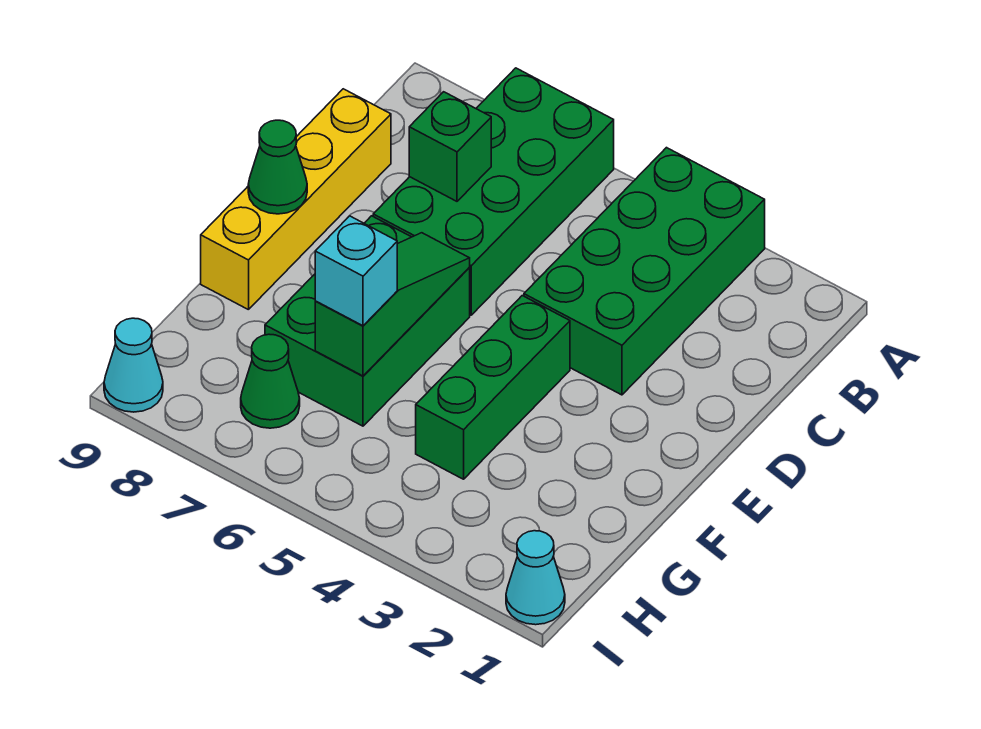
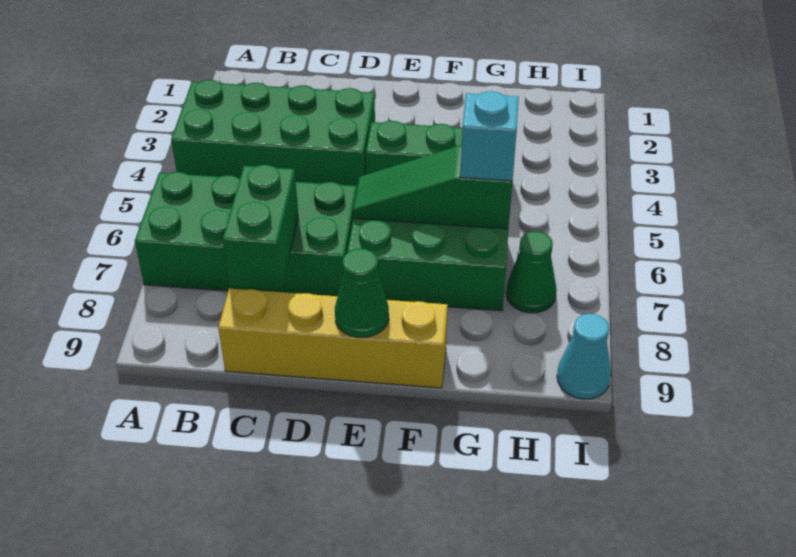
green 1x1 brick [409,92,491,201] -> green 1x2 brick [223,165,298,290]
cyan 1x1 cone [506,531,565,625] -> none

